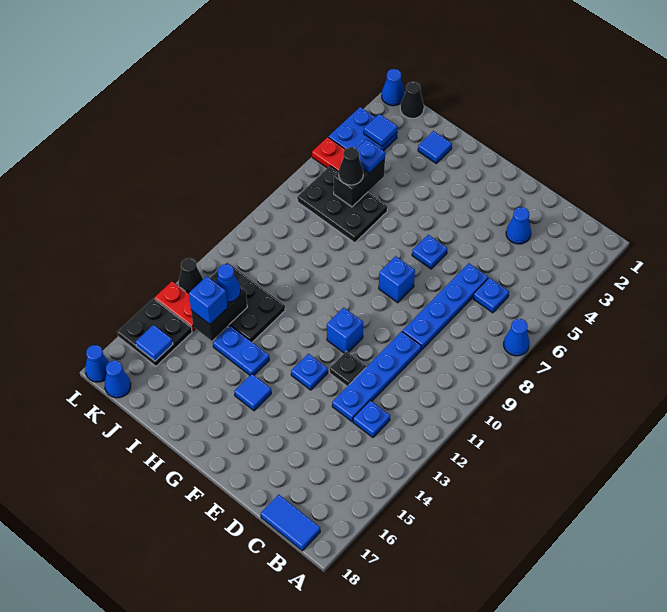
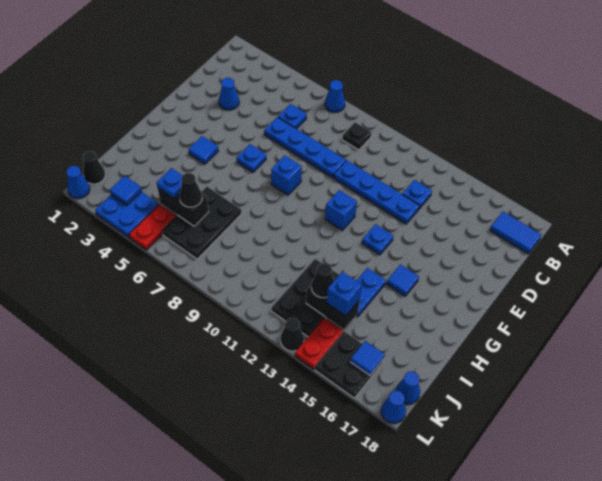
blue 1x2 tile [261,494,320,551] -> blue 1x2 tile turned to [490,212,541,254]
black 1x1 plate [330,351,366,386] -> black 1x1 plate moved to [342,122,372,150]
blue 1x1 tile [418,131,452,163] -> blue 1x1 tile moved to [188,136,218,164]
blue 1x1 cone [216,264,241,302] -> black 1x1 cone [311,263,334,298]

